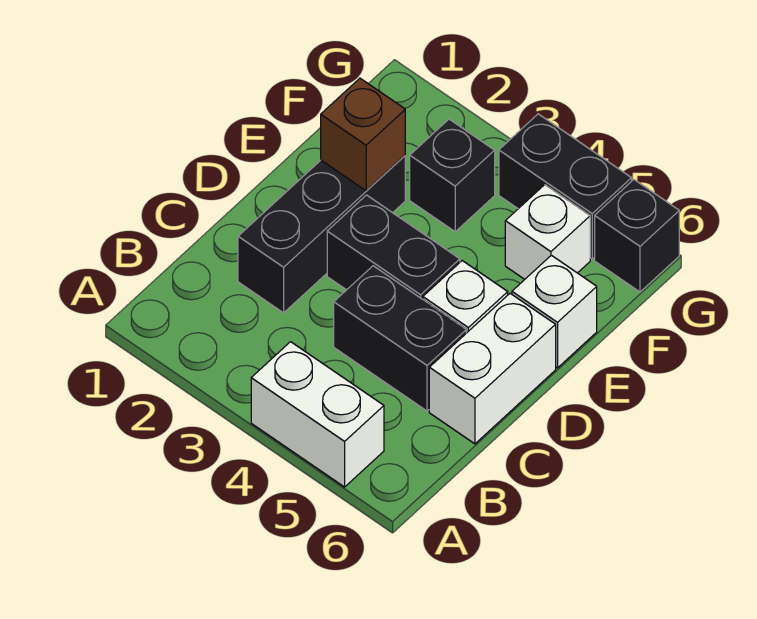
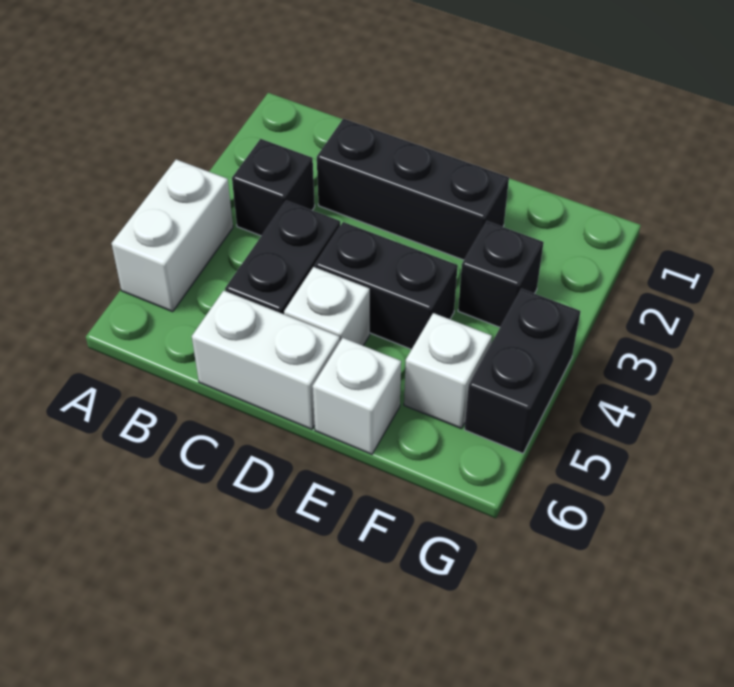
black 1x2 brick [327,195,460,299] -> black 1x2 brick turned to [315,222,458,349]
brown 1x1 brick [321,78,405,191] -> none
black 1x1 brick [595,180,679,292] -> black 1x1 brick moved to [232,139,315,236]

